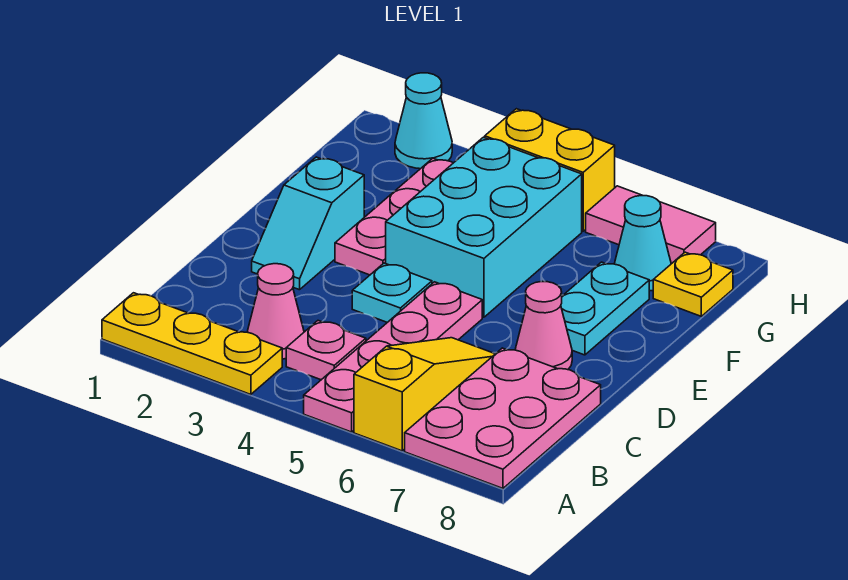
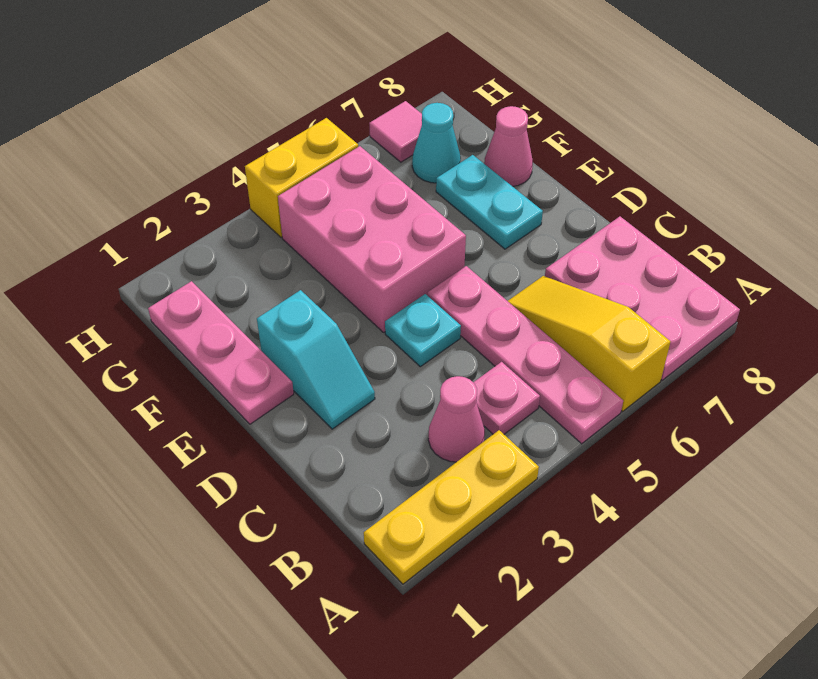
pink 1x1 cone [515,282,572,370] -> pink 1x1 cone moved to [484,106,533,186]
pink 1x3 plate [335,158,453,275] -> pink 1x3 plate moved to [148,281,294,424]
cyan 2x3 brick [386,137,582,317] -> pink 2x3 brick [278,146,466,332]
yellow 1x1 plate [653,252,733,316] -> none
cyan 1x1 cone [395,73,452,169] -> none
pink 1x2 tile [586,186,716,264] -> pink 1x1 tile [369,101,422,162]

